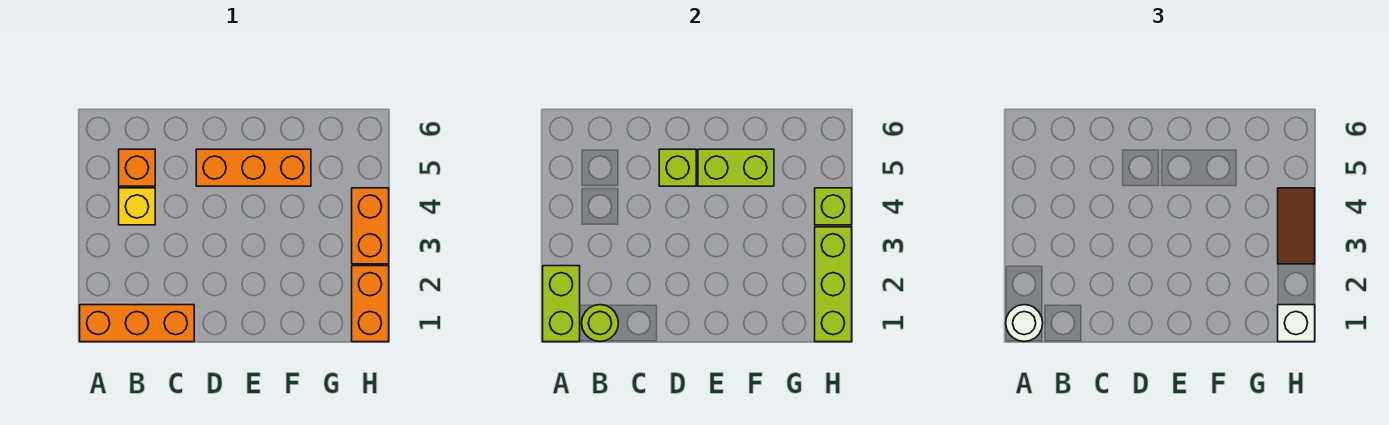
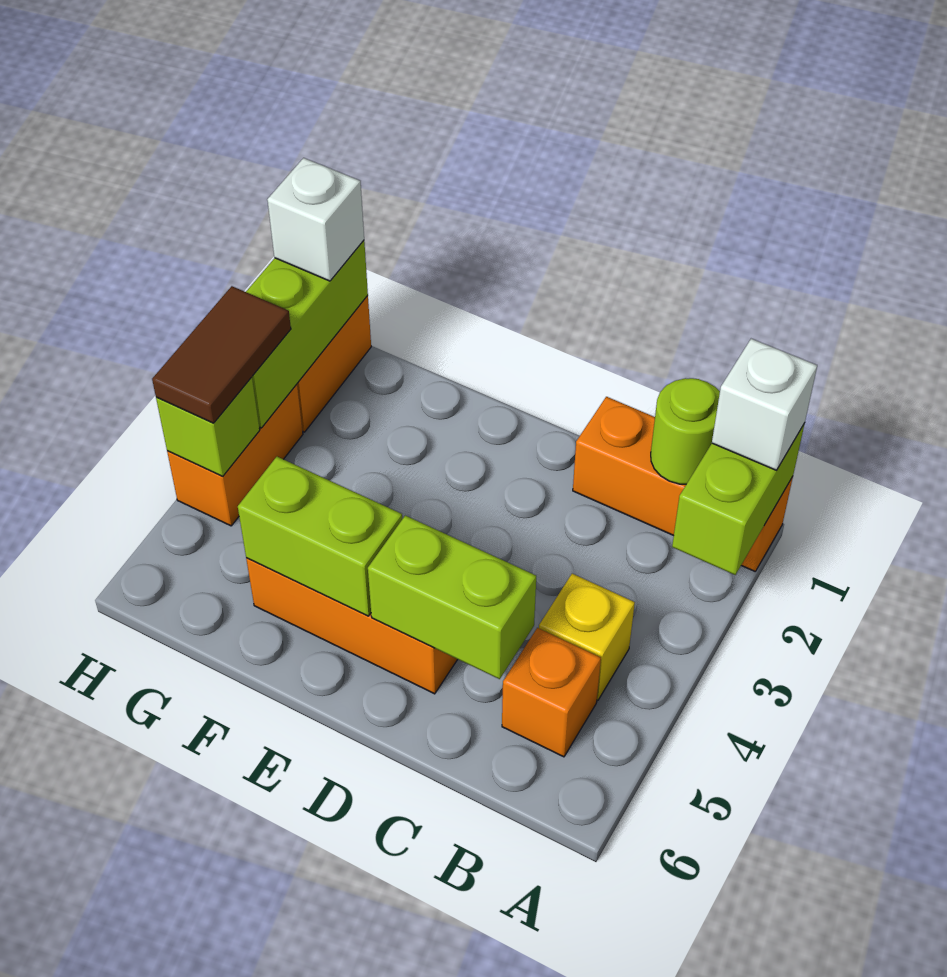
white 1x1 round brick [1006,305,1043,342] -> white 1x1 brick [712,339,817,470]
lime 1x1 brick [659,149,696,186] -> lime 1x2 brick [368,515,536,679]

